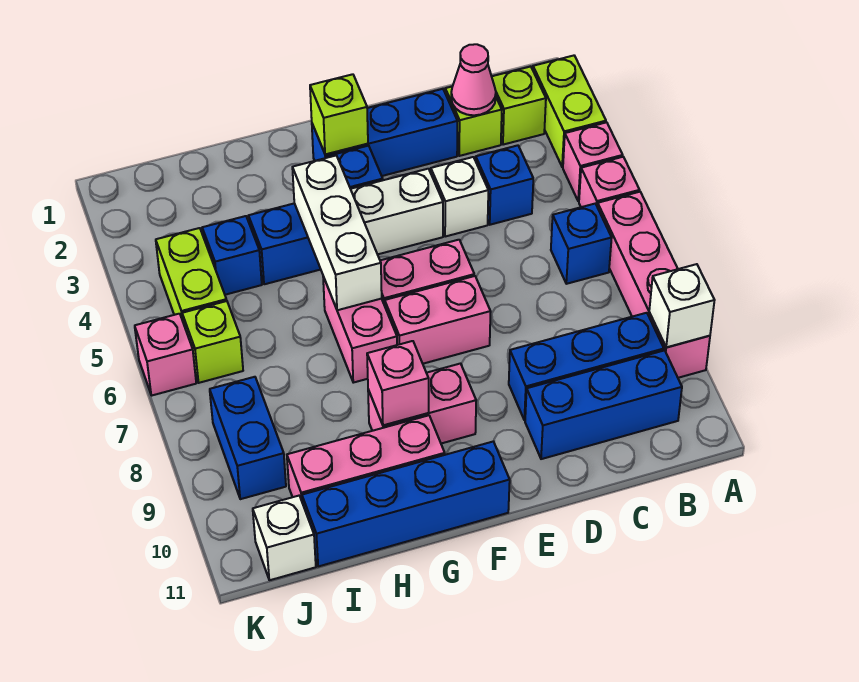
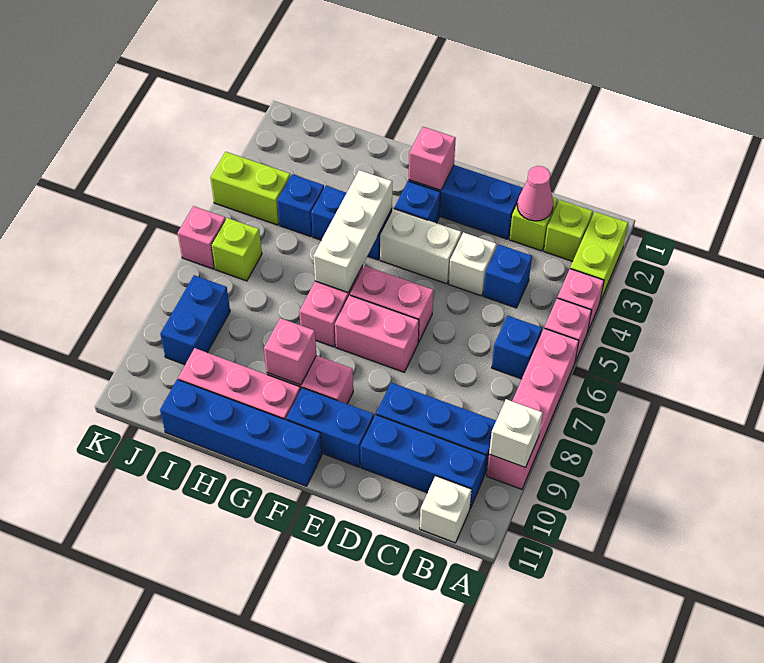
none -> blue 1x2 brick [286,388,374,467]
lime 1x1 brick [310,74,368,155] -> pink 1x1 brick [409,127,456,190]
lime 1x2 brick [156,228,227,321] -> lime 1x2 brick turned to [210,152,290,225]
white 1x1 brick [253,496,316,580] -> white 1x1 brick moved to [420,476,472,543]

